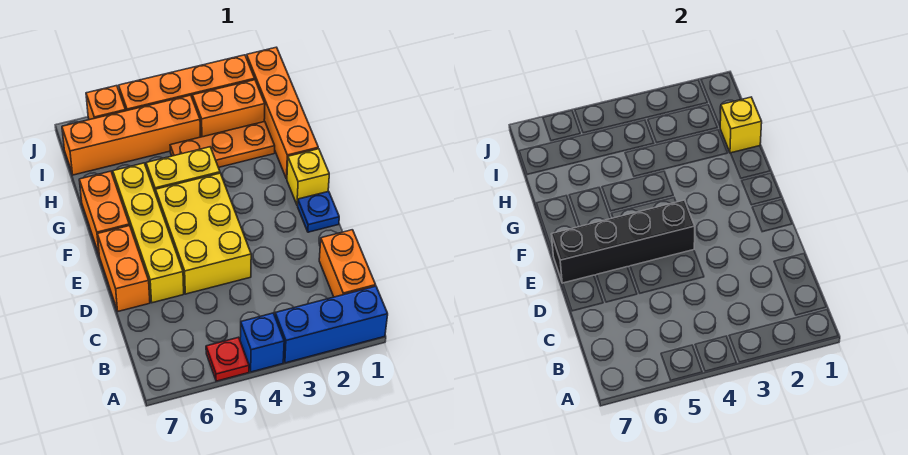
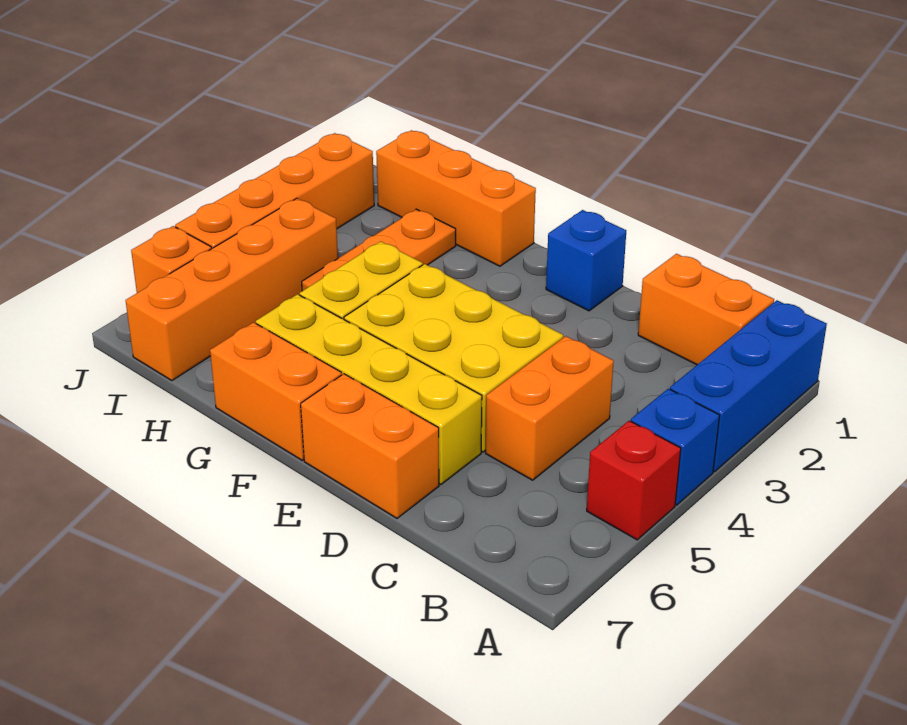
red 1x1 plate [206,337,249,381] -> red 1x1 brick [587,421,681,540]
blue 1x1 plate [298,191,339,232] -> blue 1x1 brick [546,210,626,311]
black 1x4 brick [552,200,695,283] -> none
yellow 1x1 brick [287,149,329,205] -> none
orange 1x4 brick [247,47,318,179] -> orange 1x3 brick [376,130,536,266]
yellow 1x1 brick [720,97,762,153] -> none
orange 1x2 brick [192,80,265,137] -> orange 1x2 brick moved to [486,336,614,480]

